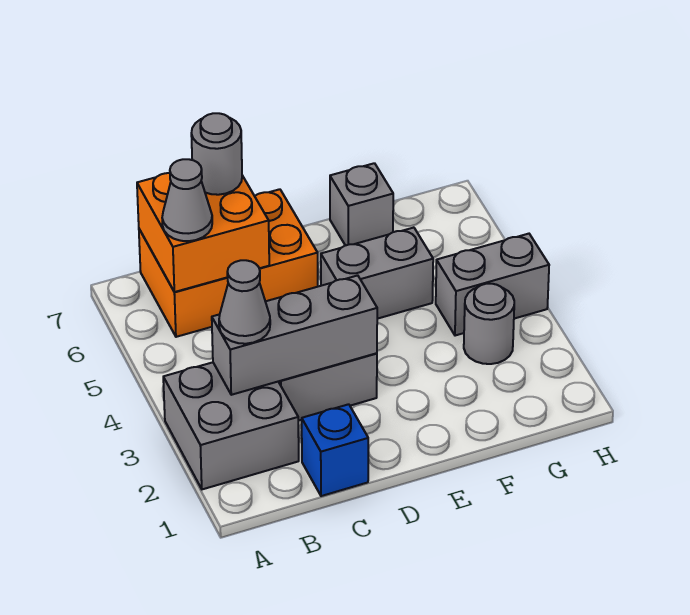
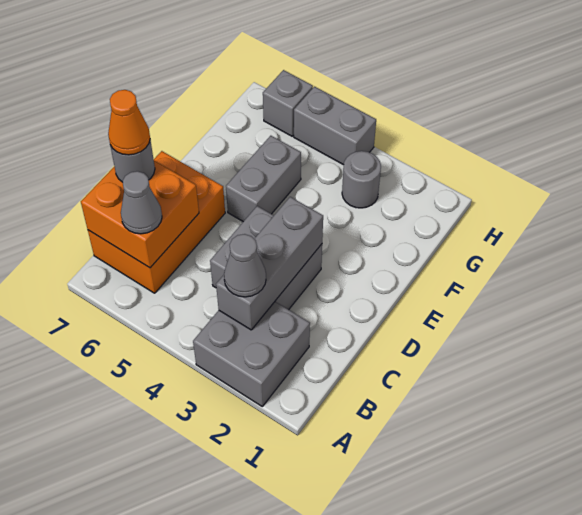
blue 1x1 brick [302,404,368,496] -> none
none -> orange 1x1 cone [108,90,150,155]
grey 1x1 brick [330,163,393,246] -> grey 1x1 brick moved to [263,70,313,136]
grey 1x2 brick [436,234,549,336] -> grey 1x2 brick turned to [294,87,376,165]

